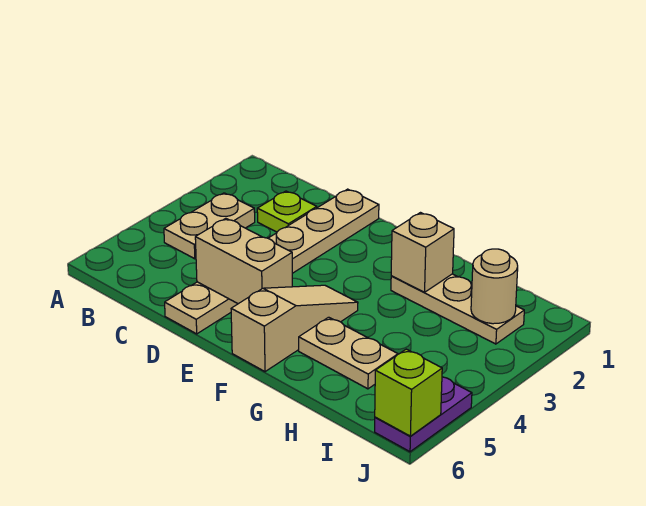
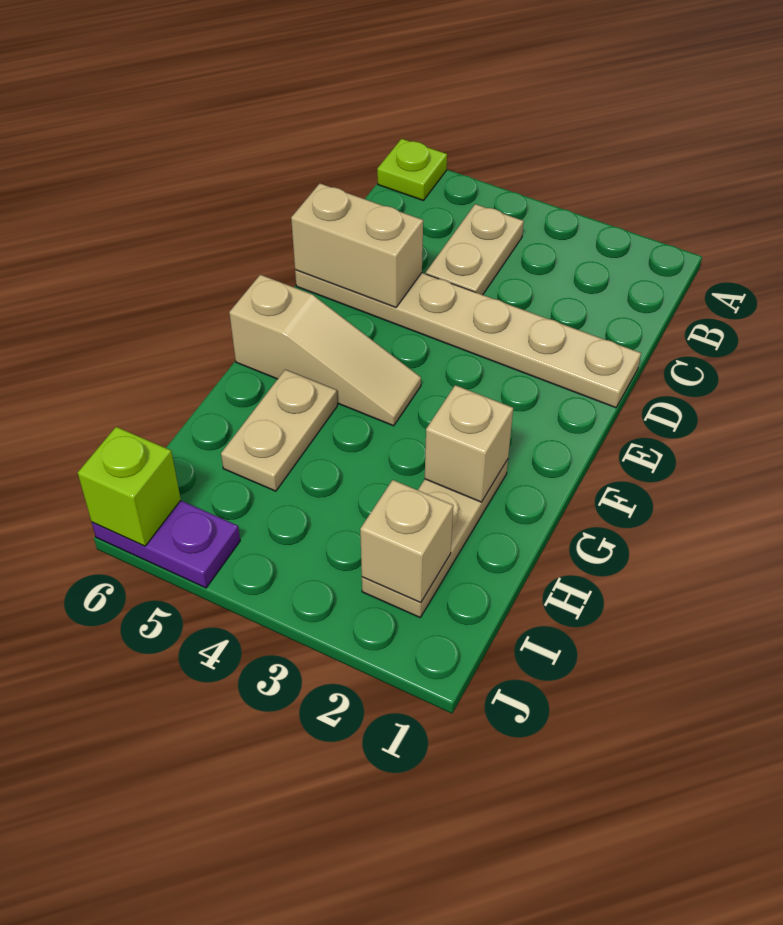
tan 1x2 plate [164,193,255,259] -> tan 1x2 plate turned to [426,204,524,295]
lime 1x1 plate [257,191,317,232] -> lime 1x1 plate moved to [377,139,447,201]
tan 1x2 brick [195,218,292,304] -> tan 1x2 brick turned to [291,184,423,307]
tan 1x1 round brick [471,249,518,324] -> tan 1x1 brick [360,480,453,603]

